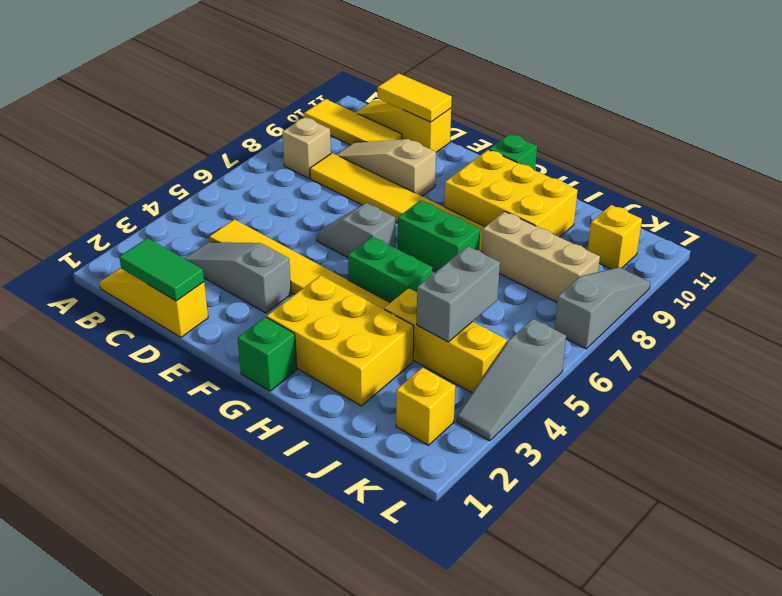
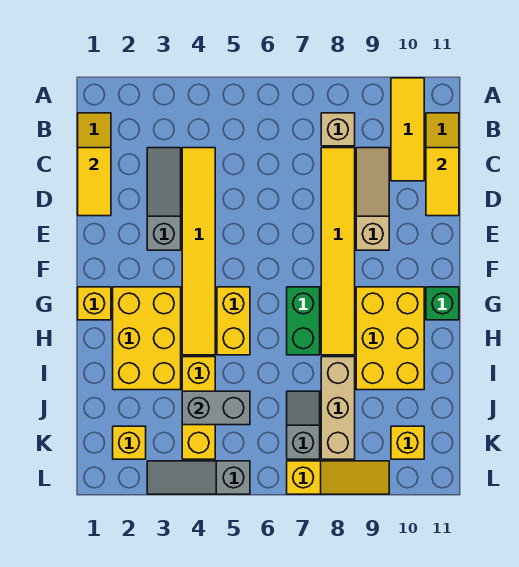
green 1x2 tile [119,238,204,301] -> yellow 1x2 tile [78,148,111,216]
grey 1x2 slope [316,203,395,257] -> grey 1x2 slope moved to [287,391,320,459]
green 1x1 brick [238,317,297,391] -> yellow 1x1 brick [78,287,111,320]
green 1x2 brick [348,237,432,303] -> yellow 1x2 brick [217,287,250,355]
grey 1x3 slope [555,267,651,349] -> yellow 1x3 slope [287,461,389,494]

